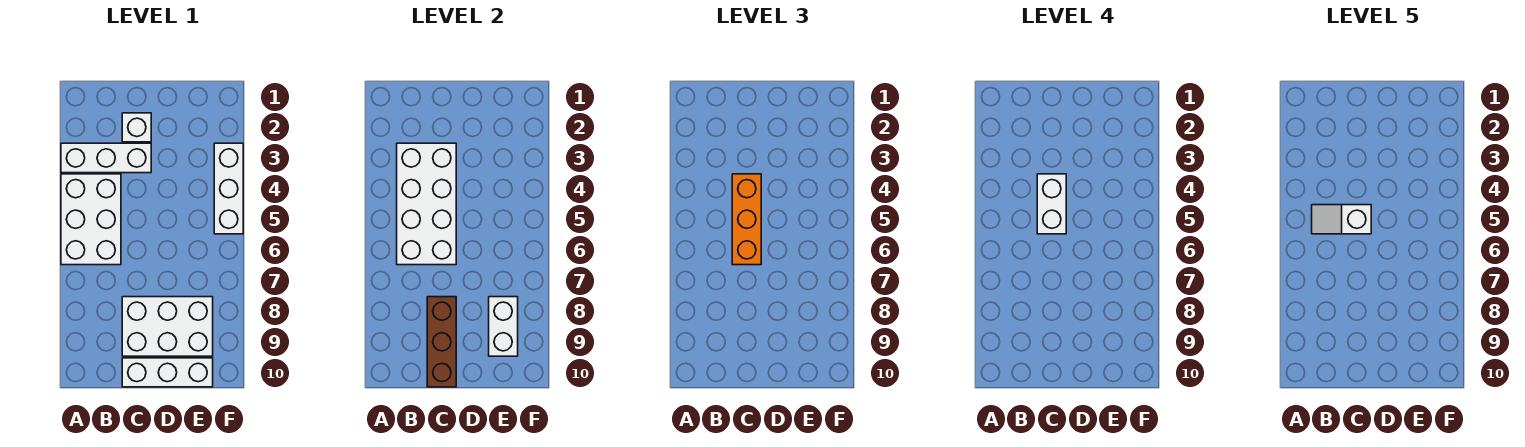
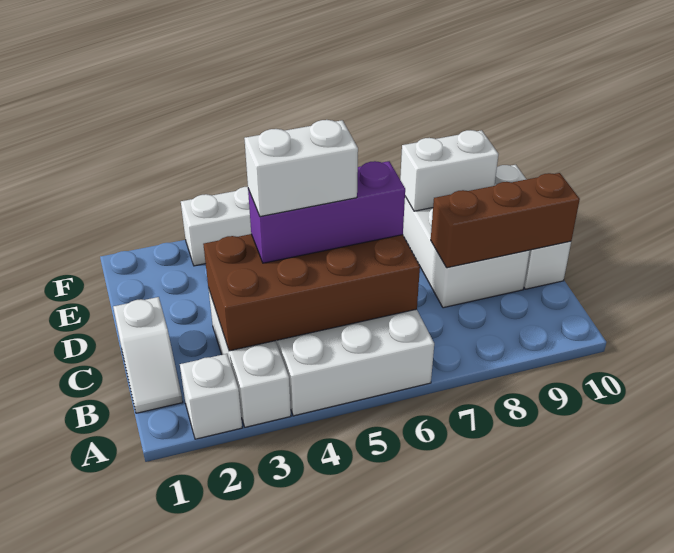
white 2x4 brick [397,143,456,265] -> brown 2x4 brick [203,234,420,351]
white 1x2 slope [1312,205,1371,234] -> white 1x2 slope moved to [113,297,183,413]
white 1x1 brick [122,113,151,142] -> white 1x1 brick moved to [180,354,242,439]
orange 1x3 brick [732,174,761,265] -> purple 1x3 brick [248,161,405,263]

